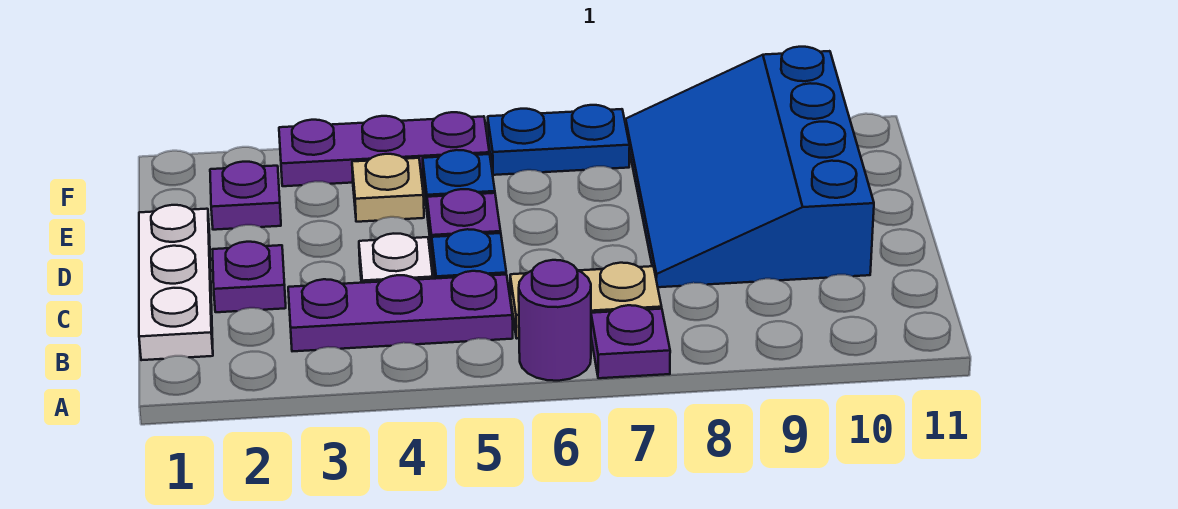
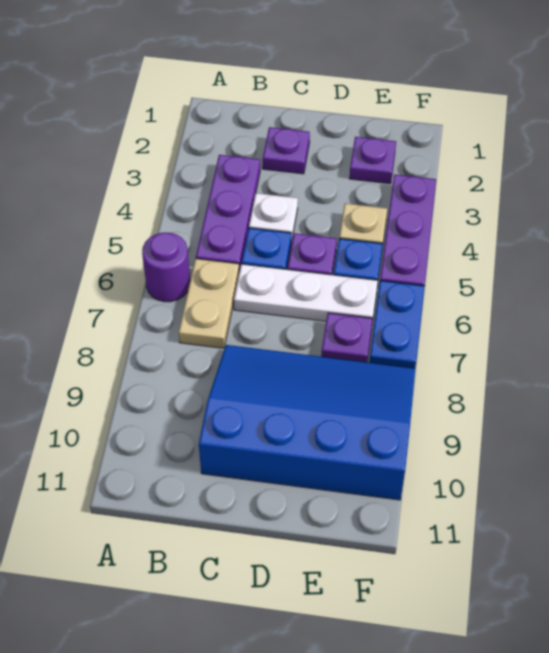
purple 1x1 plate [591,305,670,378] -> purple 1x1 plate moved to [321,313,373,362]
white 1x3 plate [139,205,213,360] -> white 1x3 plate moved to [234,264,378,322]

